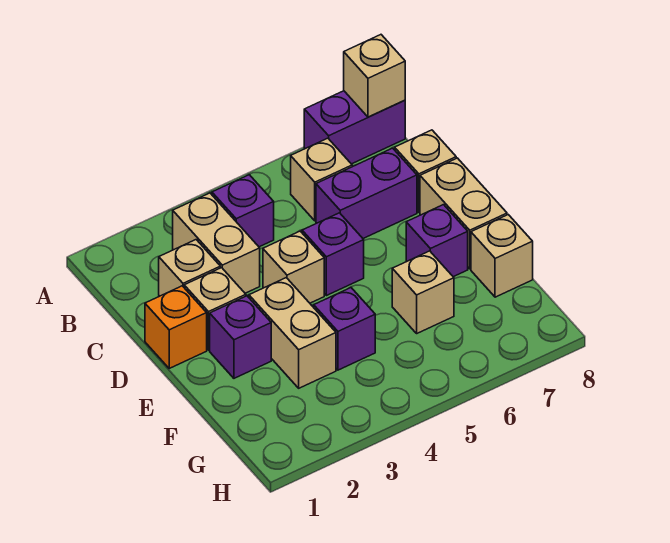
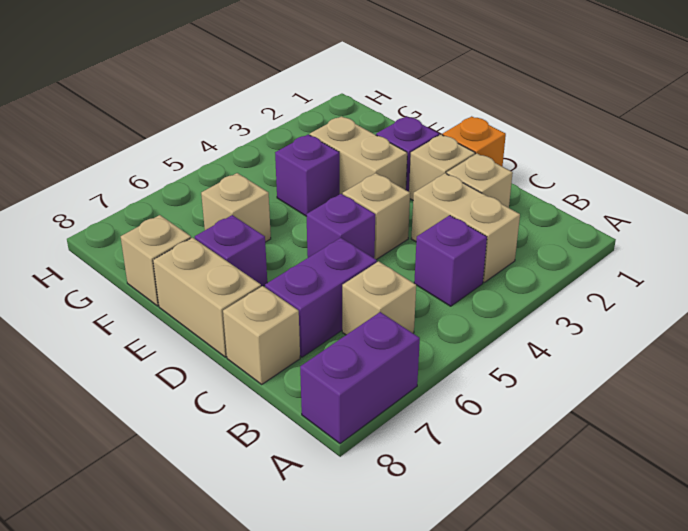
tan 1x1 brick [344,35,405,117] -> none

